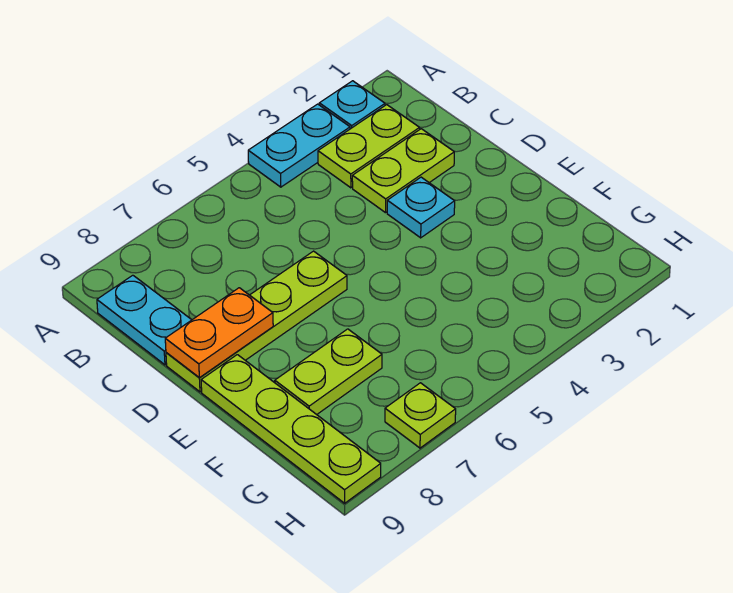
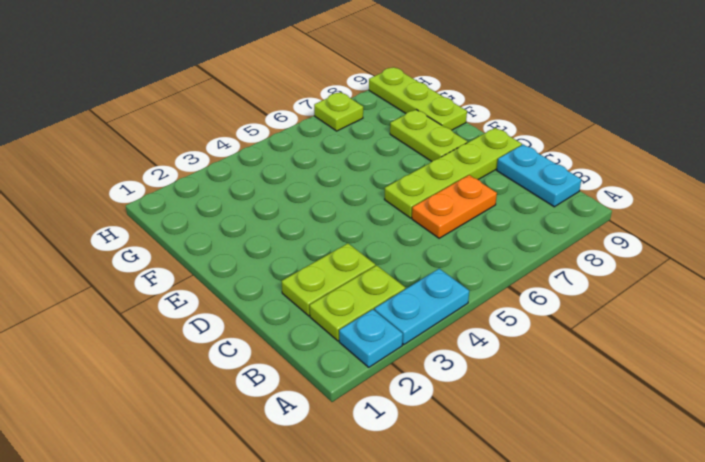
cyan 1x1 plate [387,177,455,238] -> none
orange 1x2 plate [165,288,273,378] -> orange 1x2 plate moved to [412,175,497,238]
lime 1x4 plate [201,355,381,503] -> lime 1x3 plate [369,67,467,130]
lime 1x2 plate [275,329,382,415] -> lime 1x2 plate turned to [390,110,467,161]

